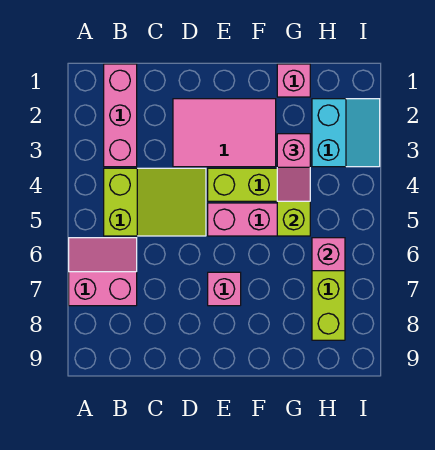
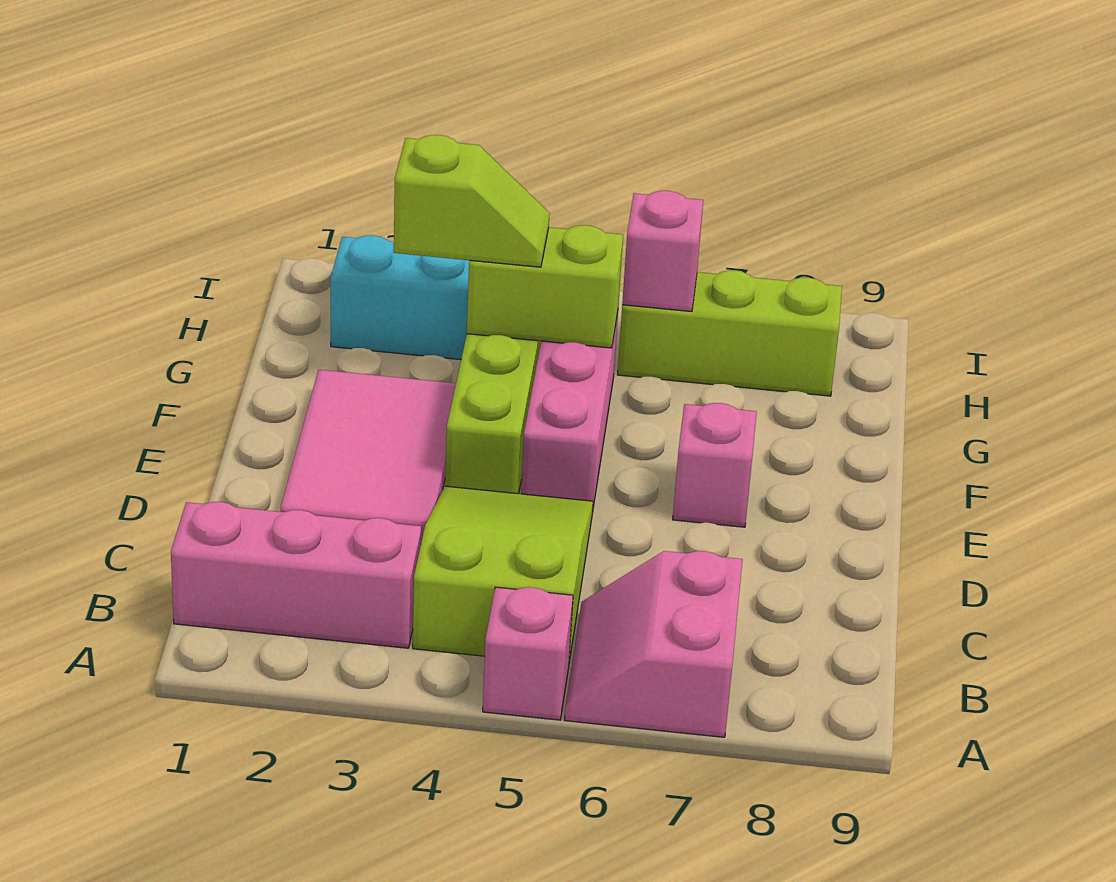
pink 1x1 brick [277,64,310,97] -> pink 1x1 brick moved to [483,587,573,720]
pink 1x2 slope [277,134,310,201] -> lime 1x2 slope [394,135,550,267]

